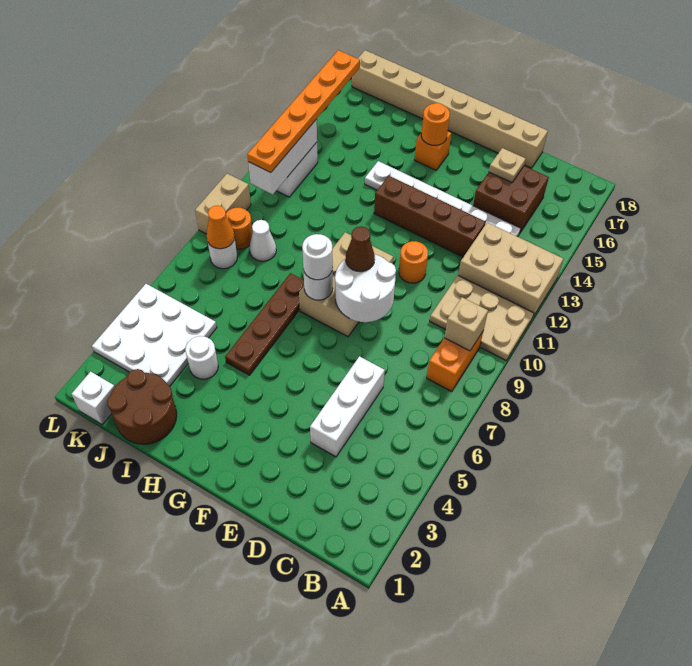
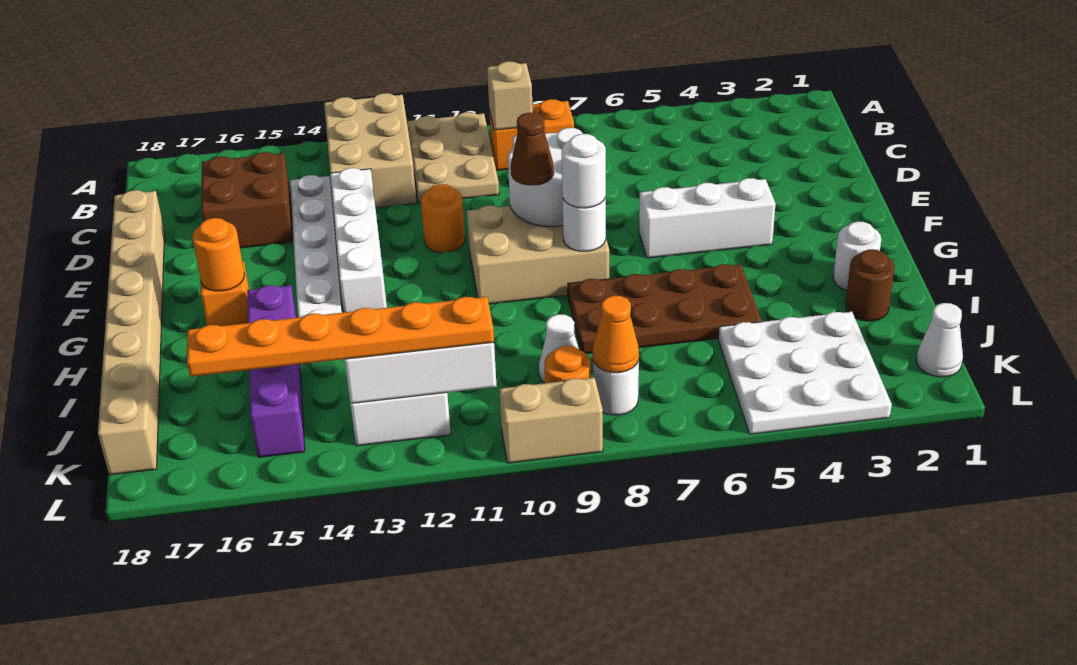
white 1x3 brick [310,356,385,457] -> white 1x3 brick moved to [639,178,776,258]
brown 1x4 brick [374,176,486,257] -> white 1x4 brick [330,168,387,312]
tan 1x1 plate [489,148,526,182] -> none
brown 1x4 plate [225,273,304,375] -> brown 2x4 plate [568,264,762,354]
none -> purple 1x4 brick [247,285,305,457]
brown 2x2 round brick [107,369,177,444] -> brown 1x1 round brick [845,249,895,321]
white 1x1 round brick [185,336,218,379] -> white 1x1 round brick moved to [833,222,881,291]
white 1x1 brick [72,372,115,425] -> white 1x1 cone [916,303,963,377]

